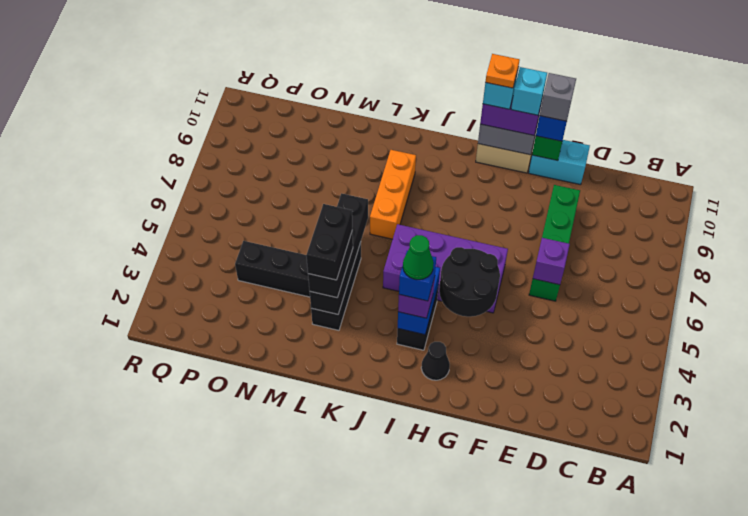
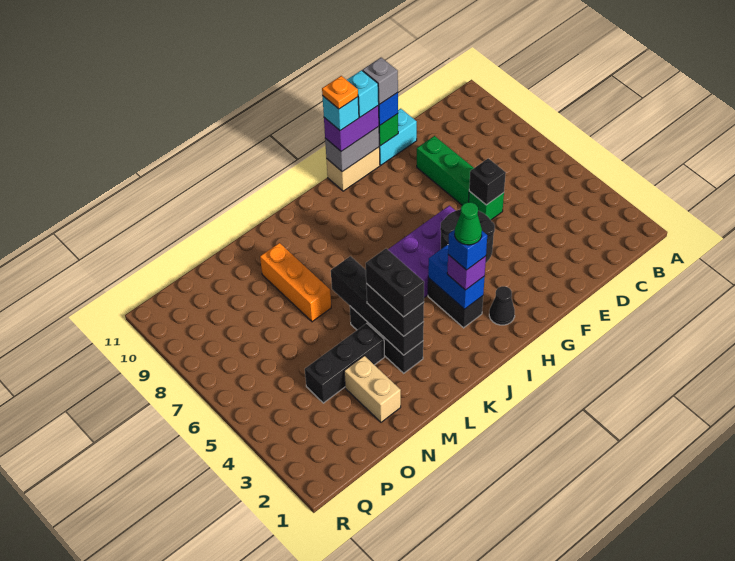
purple 1x1 brick [533,238,570,285] -> black 1x1 brick [469,158,506,205]
orange 1x3 brick [370,150,416,239] -> orange 1x3 brick moved to [260,243,331,322]
none -> tan 1x2 brick [344,356,401,422]

